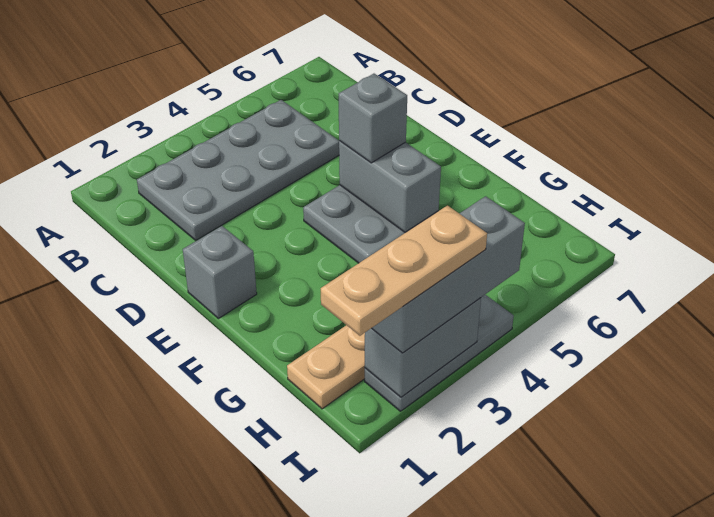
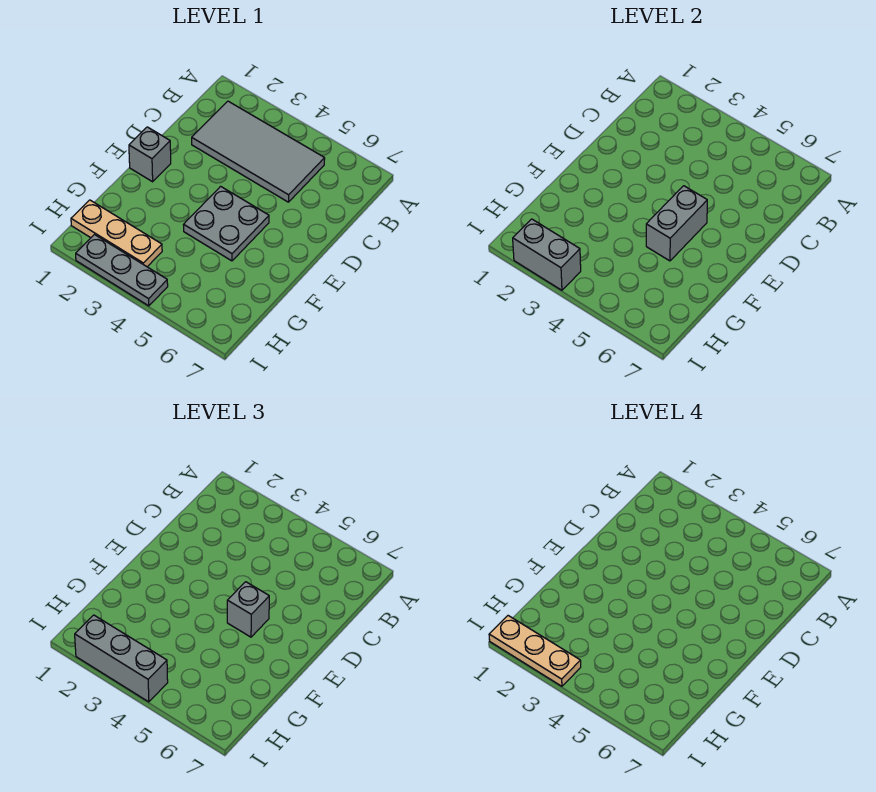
grey 2x4 plate [137,100,339,240] -> grey 2x4 tile [192,101,325,202]

